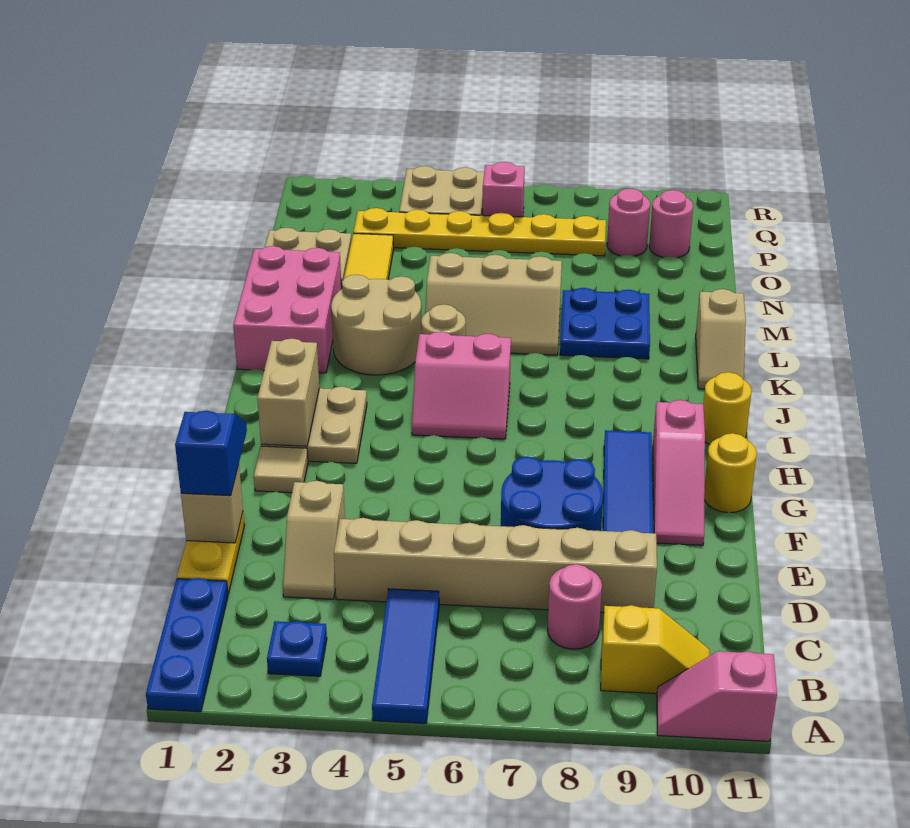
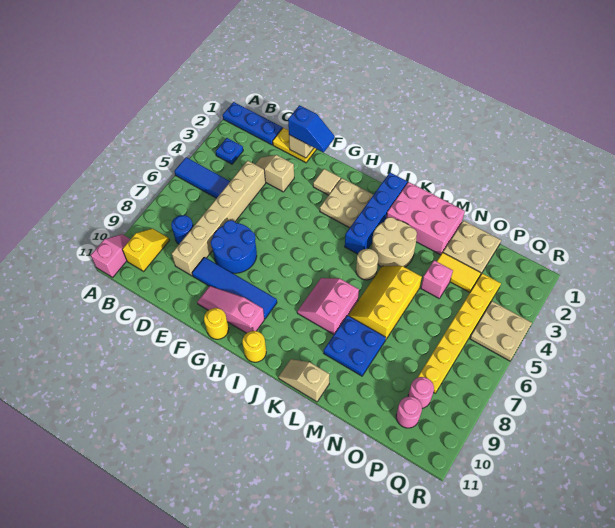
yellow 1x2 slope [601,605,710,694] -> yellow 1x2 slope turned to [122,229,169,271]
pink 1x1 round brick [548,564,602,649] -> blue 1x1 round brick [171,215,193,244]
tan 1x2 brick [257,338,319,446] -> none
pink 2x2 slope [412,332,511,439] -> pink 2x2 slope moved to [297,278,359,334]
none -> blue 1x4 brick [345,173,407,254]
tan 2x3 slope [425,253,562,355] -> yellow 2x3 slope [348,266,422,339]
pink 1x1 brick [483,162,525,217] -> pink 1x1 brick moved to [421,260,453,298]

